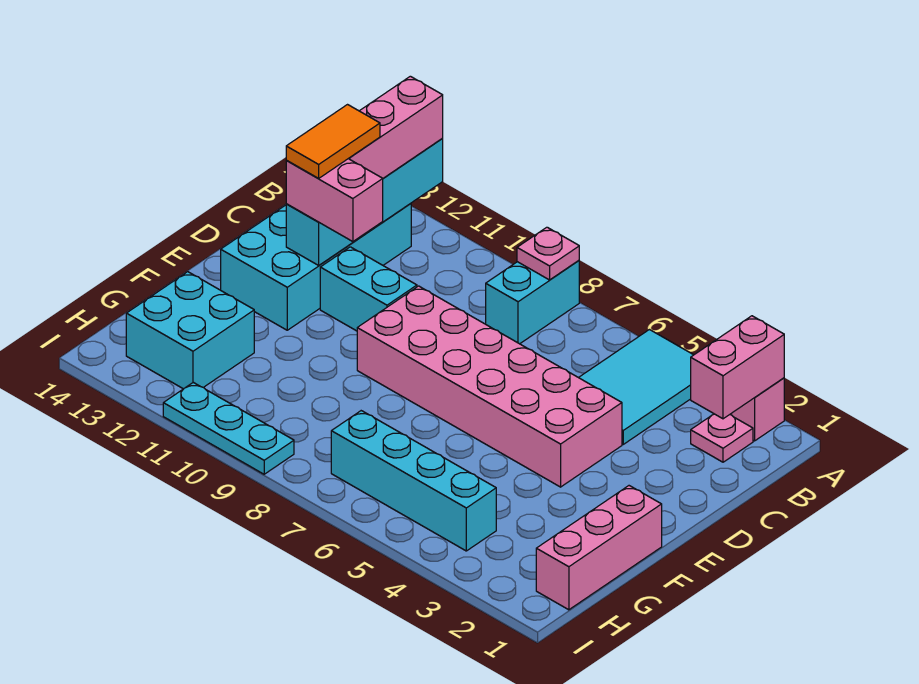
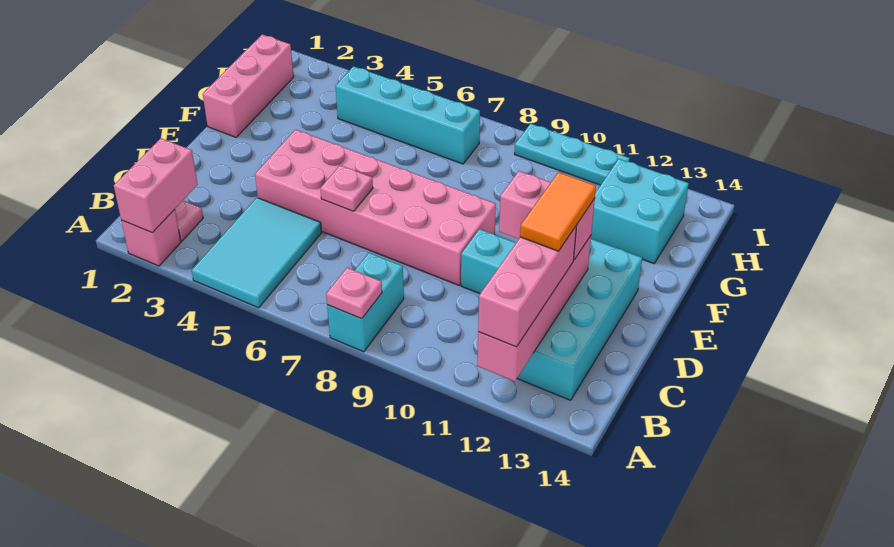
cyan 1x4 brick [286,138,443,265] -> pink 1x4 brick [477,236,591,382]
none -> pink 1x1 plate [320,165,373,211]

